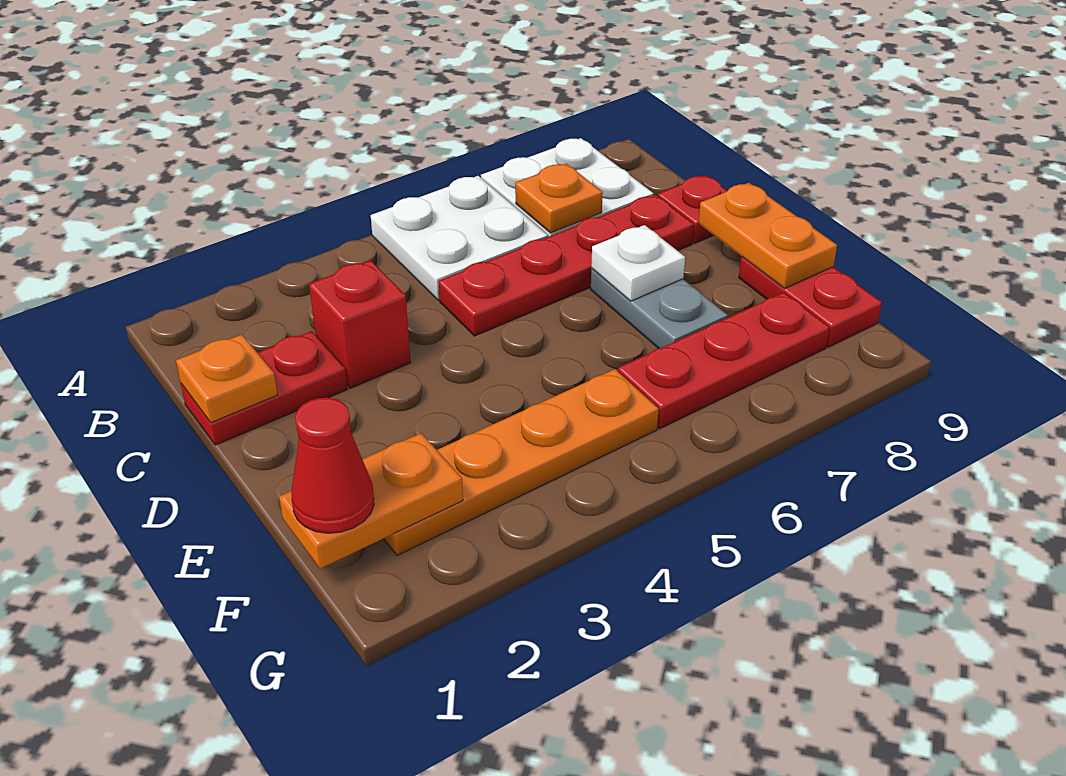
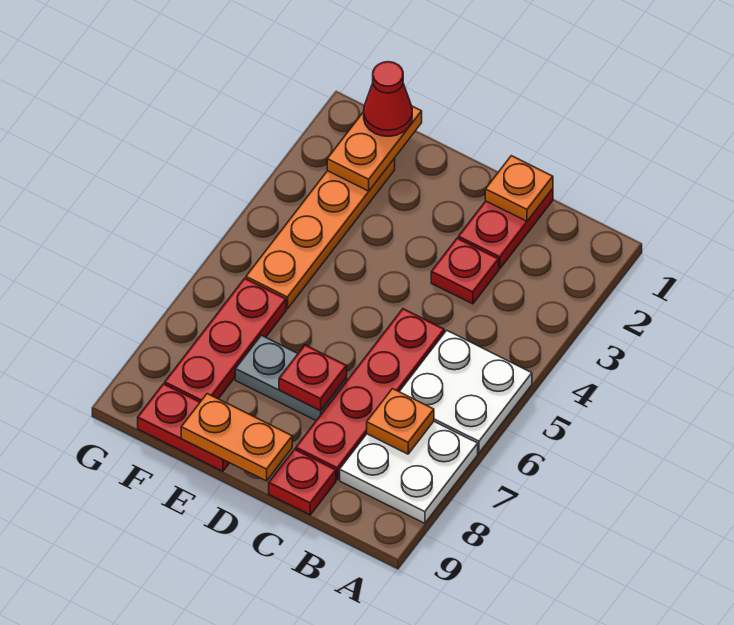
red 1x1 brick [309,260,411,388] -> red 1x1 plate [431,238,499,304]
white 1x1 plate [591,225,685,301] -> red 1x1 plate [279,345,347,411]

